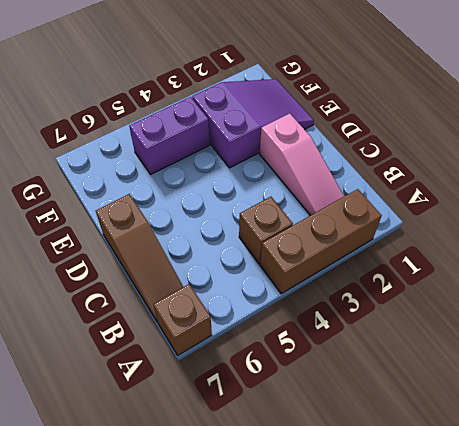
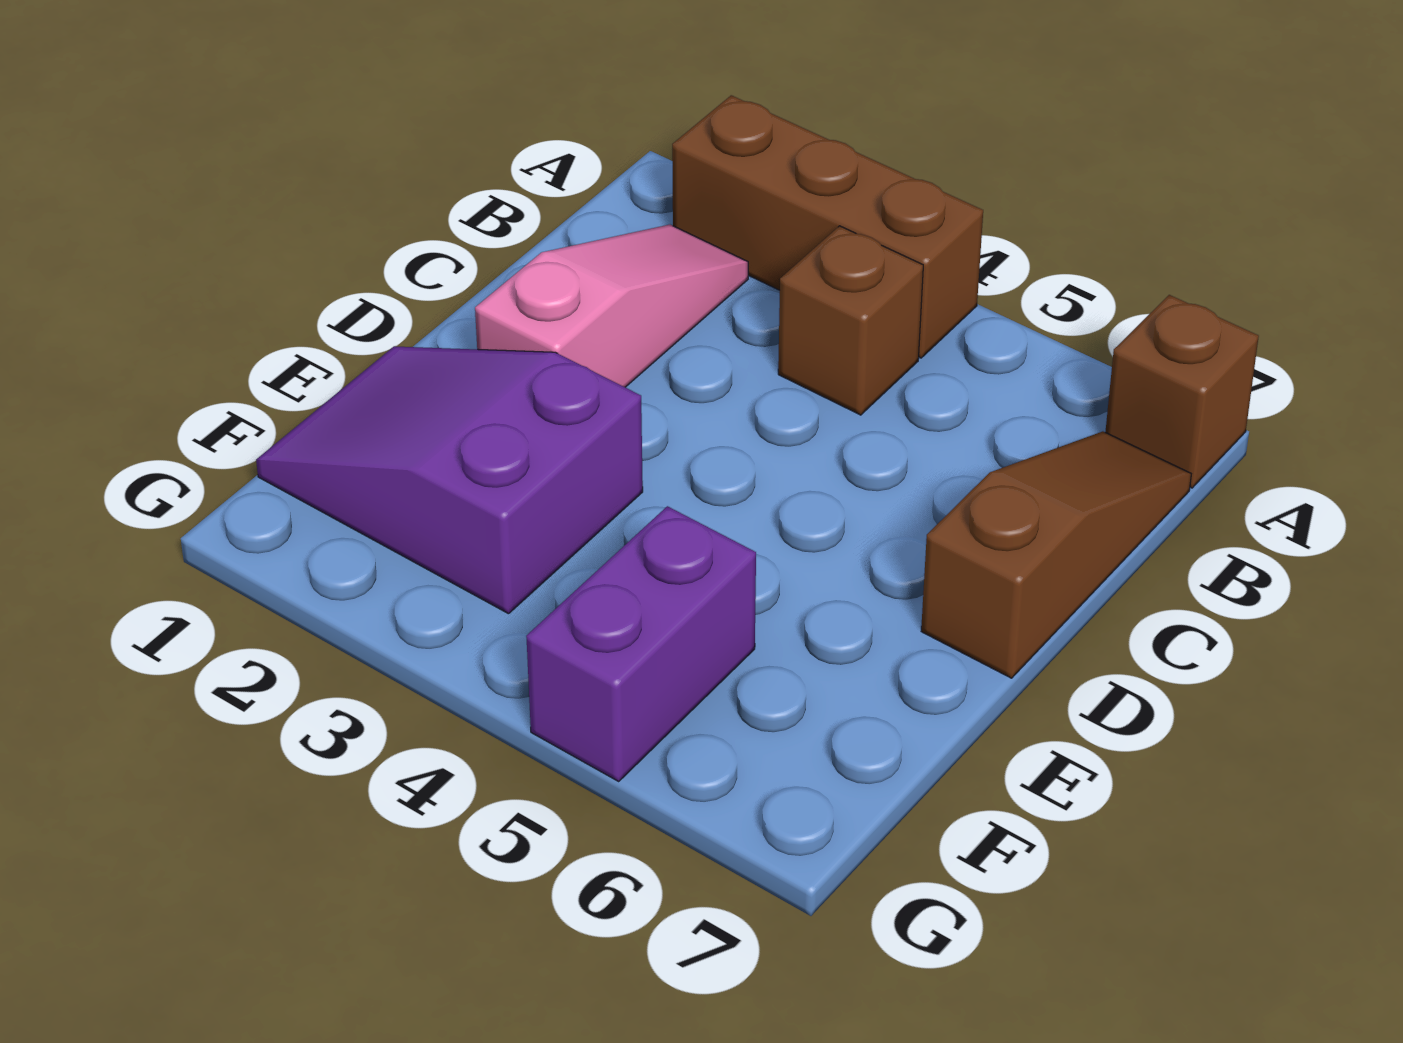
purple 1x2 brick [129,97,210,174] -> purple 1x2 brick turned to [526,506,756,781]

